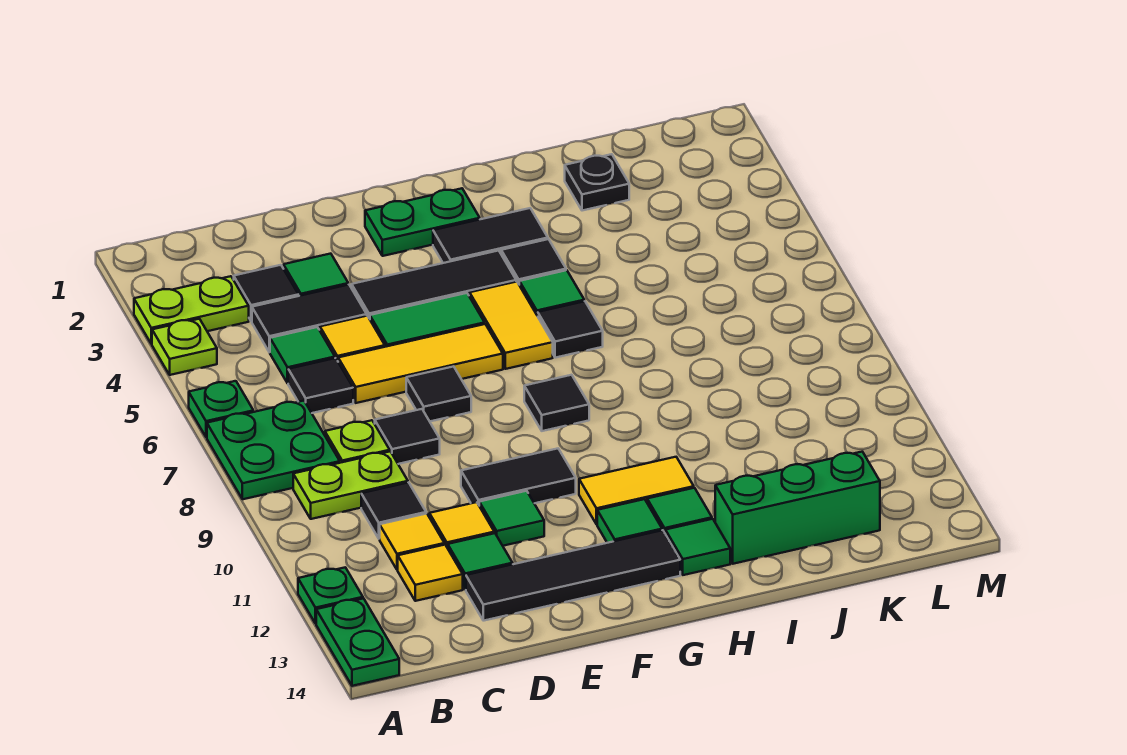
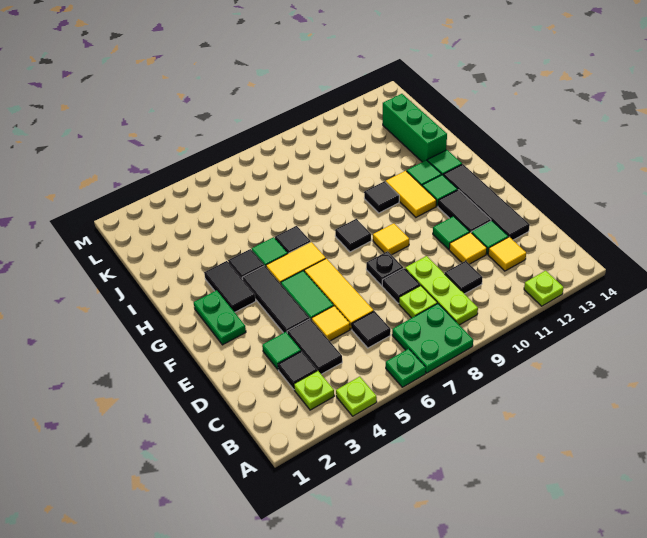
lime 1x2 plate [134,276,249,344] -> lime 1x1 plate [294,371,334,410]
green 1x1 plate [298,567,363,624] -> lime 1x1 plate [524,271,564,306]
green 1x2 plate [316,598,399,686] -> none
lime 1x2 plate [293,451,408,519] -> lime 1x3 plate [405,256,478,325]
green 1x1 tile [270,327,335,383] -> none
yellow 1x1 tile [380,514,444,570] -> yellow 1x1 tile moved to [373,223,409,255]
black 1x1 tile [406,366,471,421] -> black 1x1 tile moved to [364,181,399,213]
black 1x2 tile [461,449,576,505] -> black 1x2 tile moved to [438,190,491,232]
black 1x1 plate [565,154,629,211] -> black 1x1 plate moved to [366,251,403,286]

